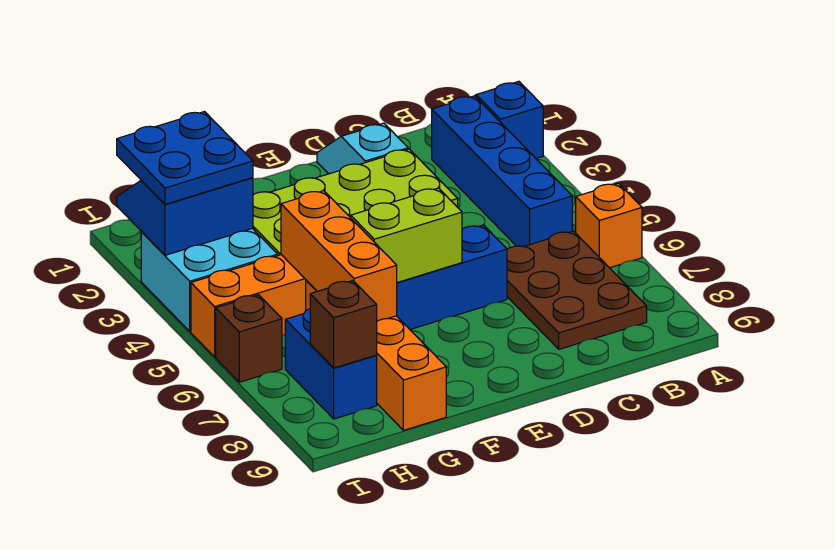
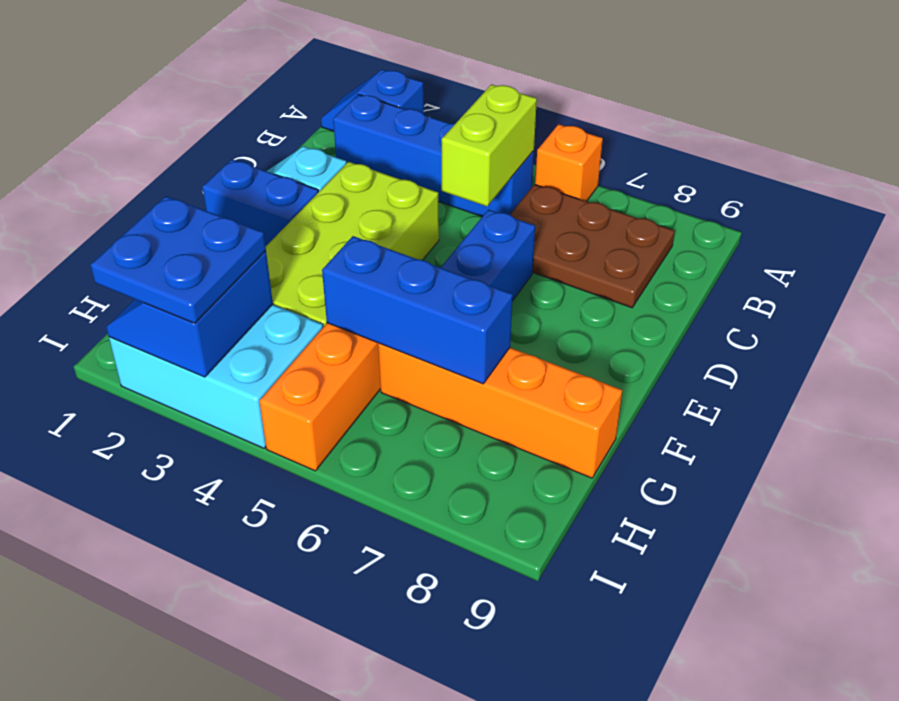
lime 1x2 brick [351,188,462,283] -> lime 1x2 brick moved to [442,85,537,206]
orange 1x3 brick [281,191,397,321] -> blue 1x3 brick [322,236,513,384]
cyan 2x2 brick [141,228,278,332] -> cyan 2x3 brick [109,304,323,448]
blue 1x2 brick [285,309,377,419] -> blue 1x2 brick moved to [202,159,318,246]
brown 1x1 brick [310,281,377,368] -> none
brown 1x1 brick [216,295,282,382] -> none

